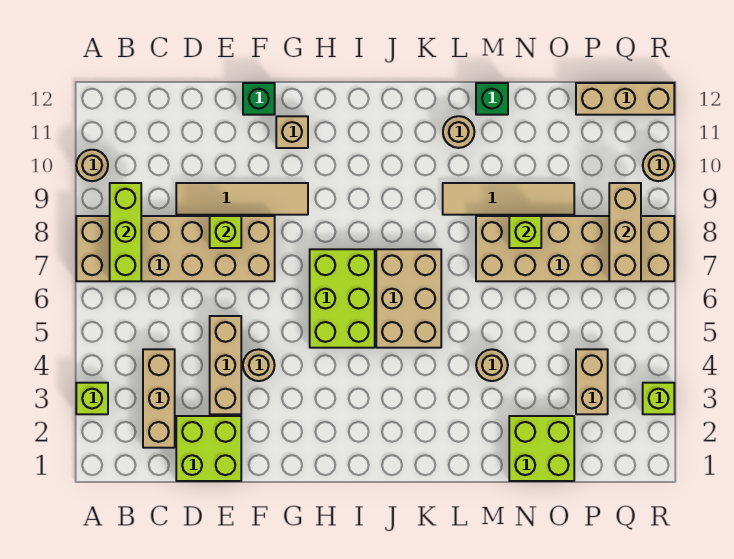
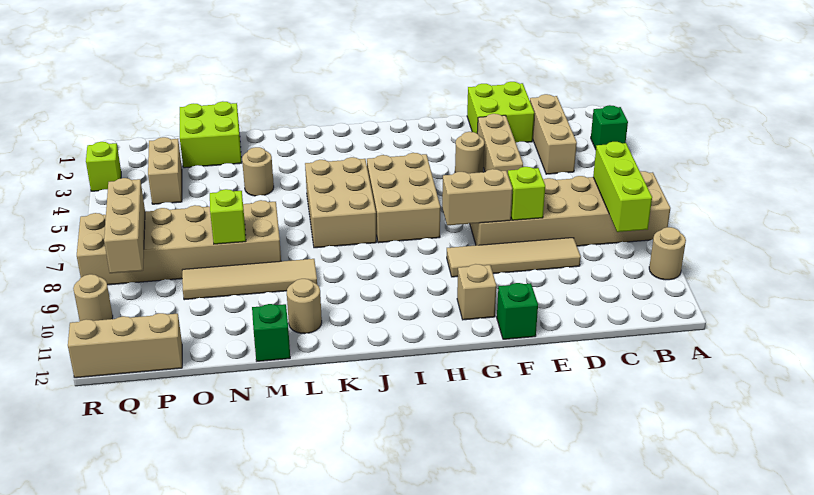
lime 1x1 brick [76,383,108,414] -> green 1x1 brick [591,105,628,149]
none -> tan 1x2 brick [442,169,512,225]
lime 2x3 brick [310,249,375,348] -> tan 2x3 brick [367,153,440,243]

